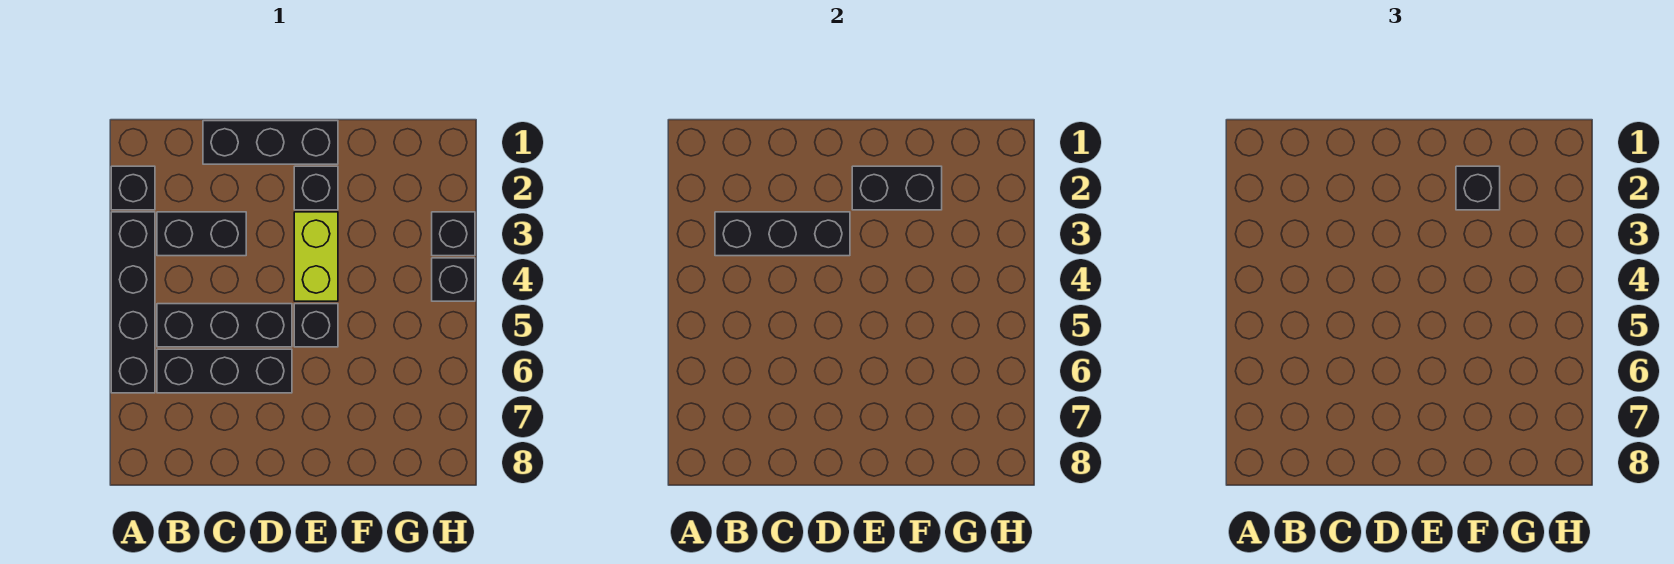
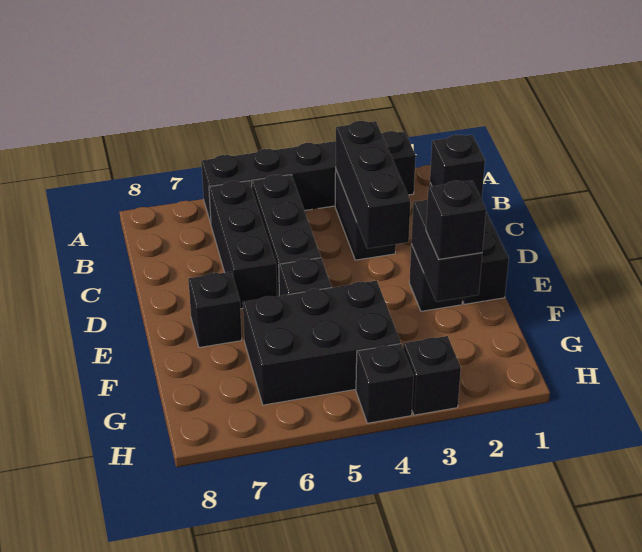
none -> black 1x1 brick [430,135,485,199]
lime 1x2 brick [294,212,338,301] -> none
none -> black 1x1 brick [188,272,242,347]
none -> black 2x3 brick [243,281,401,405]

